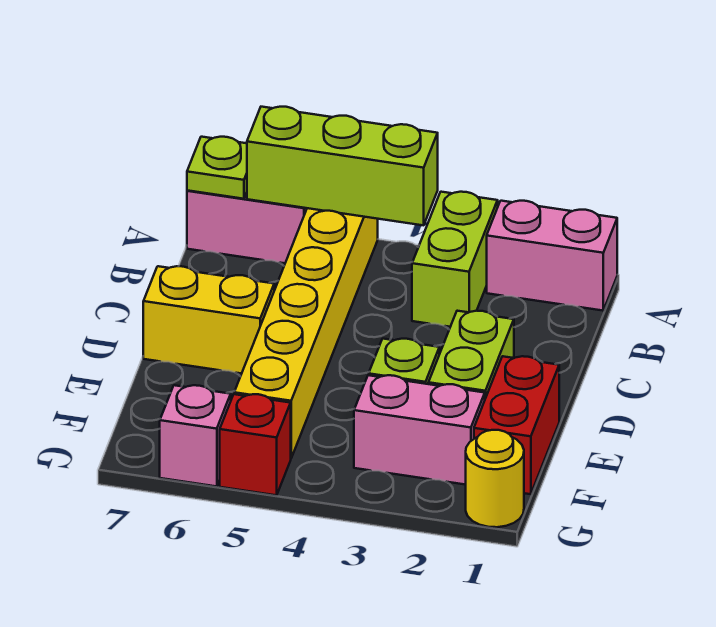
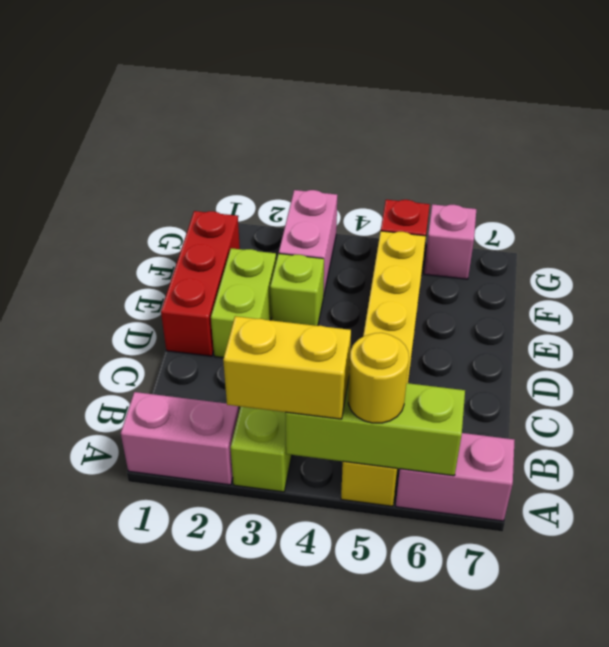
lime 1x1 plate [187,137,247,199] -> none
yellow 1x2 brick [143,266,274,374] -> yellow 1x2 brick moved to [223,316,351,419]
red 1x2 brick [474,356,559,494] -> red 1x3 brick [161,211,240,356]
pink 1x2 brick [354,375,485,485] -> pink 1x2 brick turned to [279,190,337,297]
yellow 1x1 round brick [466,430,524,527] -> yellow 1x1 round brick moved to [348,333,409,423]

